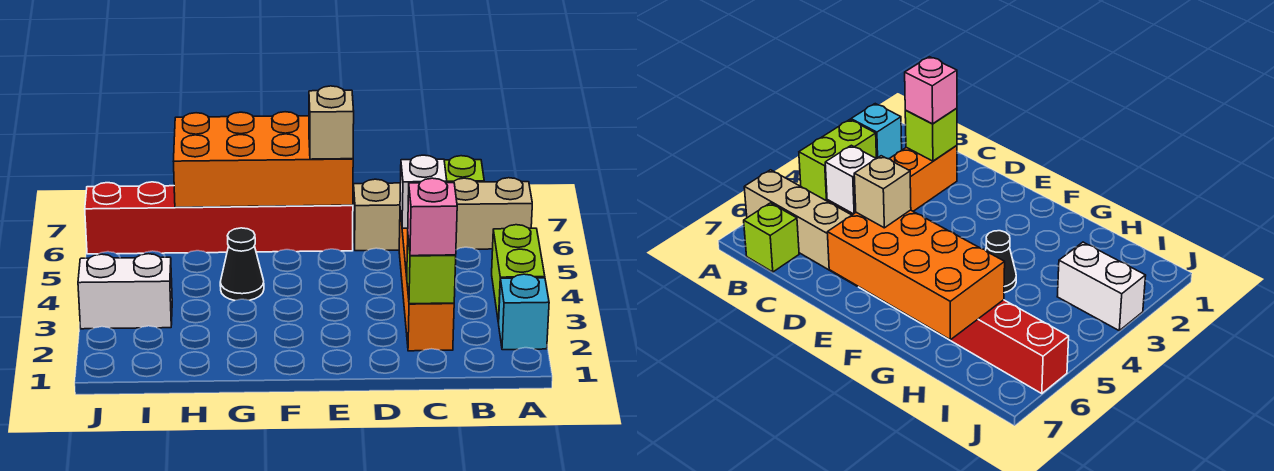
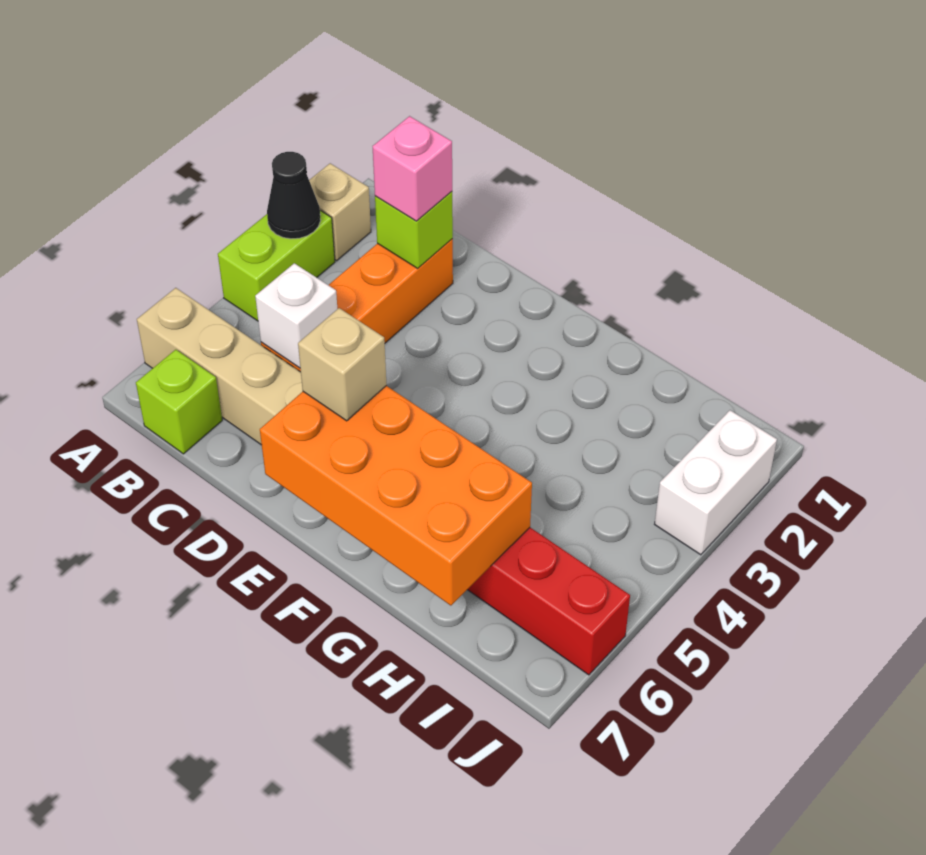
cyan 1x1 brick [499,274,549,350] -> tan 1x1 brick [309,163,371,261]
black 1x1 cone [220,228,264,301] -> black 1x1 cone moved to [267,152,321,239]
white 1x2 brick [78,254,172,329] -> white 1x2 brick turned to [655,410,777,555]

